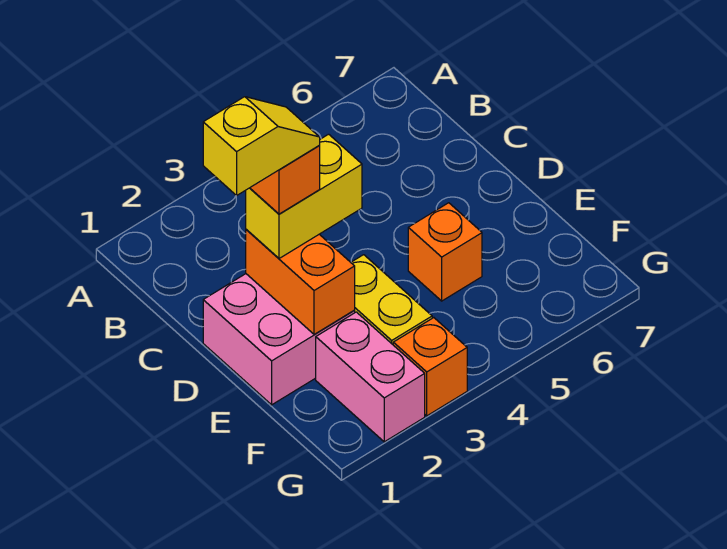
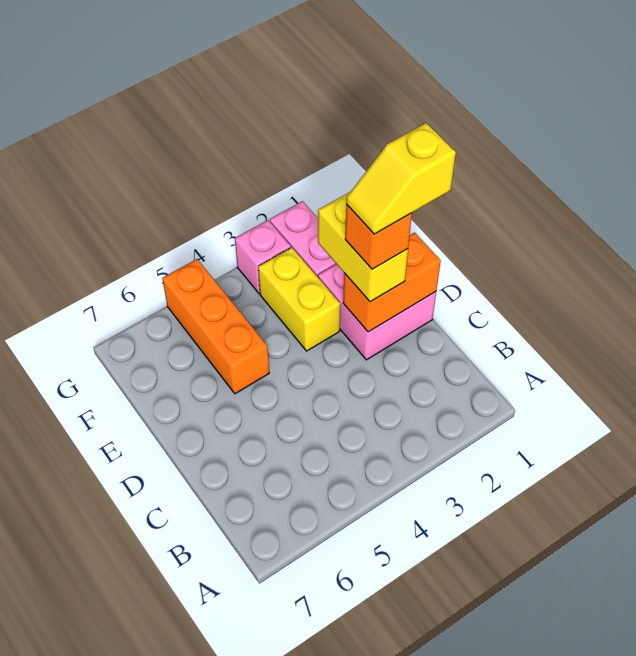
orange 1x2 brick [246,229,355,334] -> orange 1x2 brick turned to [343,233,441,332]
yellow 1x2 brick [246,134,362,258] -> yellow 1x2 brick turned to [318,192,408,302]
orange 1x1 brick [408,203,482,301] -> orange 1x3 brick [162,259,269,394]
orange 1x1 brick [393,318,467,416] -> pink 1x1 brick [235,220,291,294]

